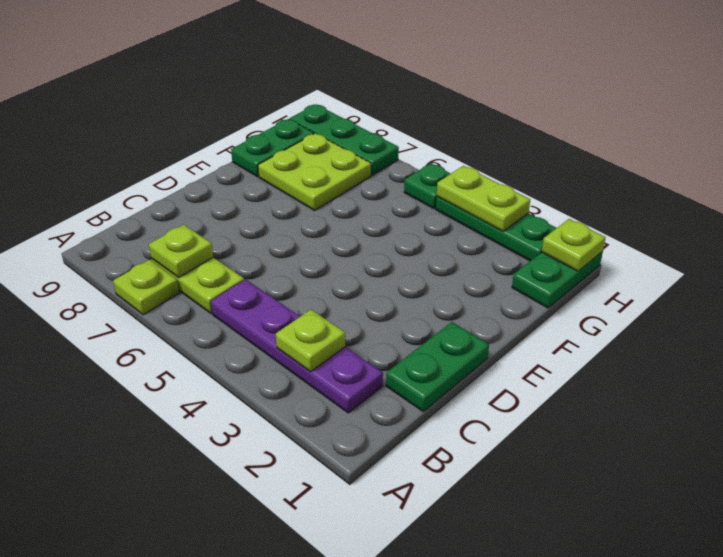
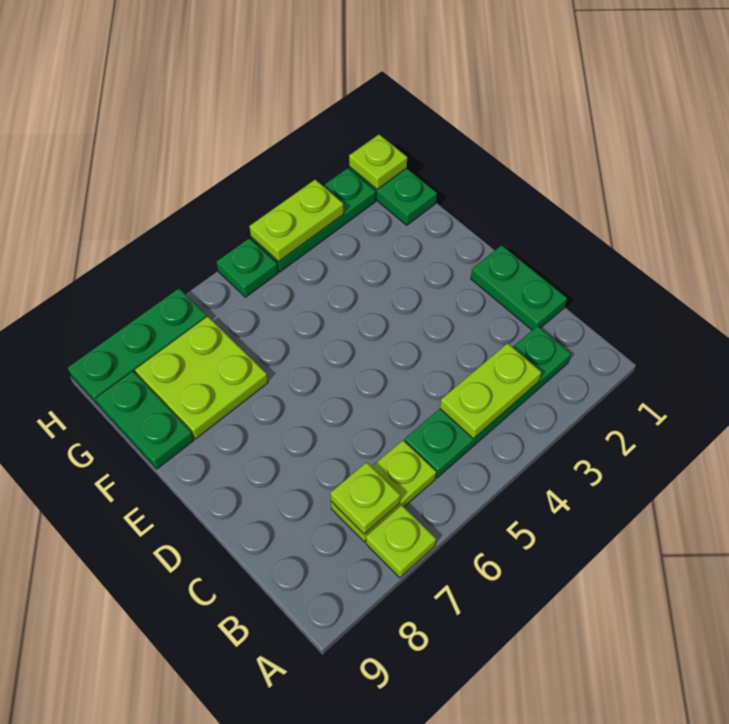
purple 1x4 plate [211,279,383,413] -> green 1x4 plate [404,326,571,478]
lime 1x1 plate [276,310,345,372] -> lime 1x2 plate [440,343,541,439]

